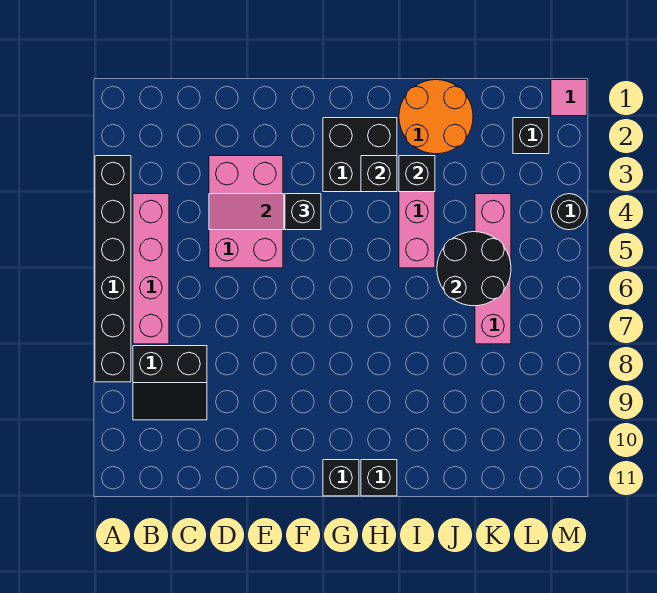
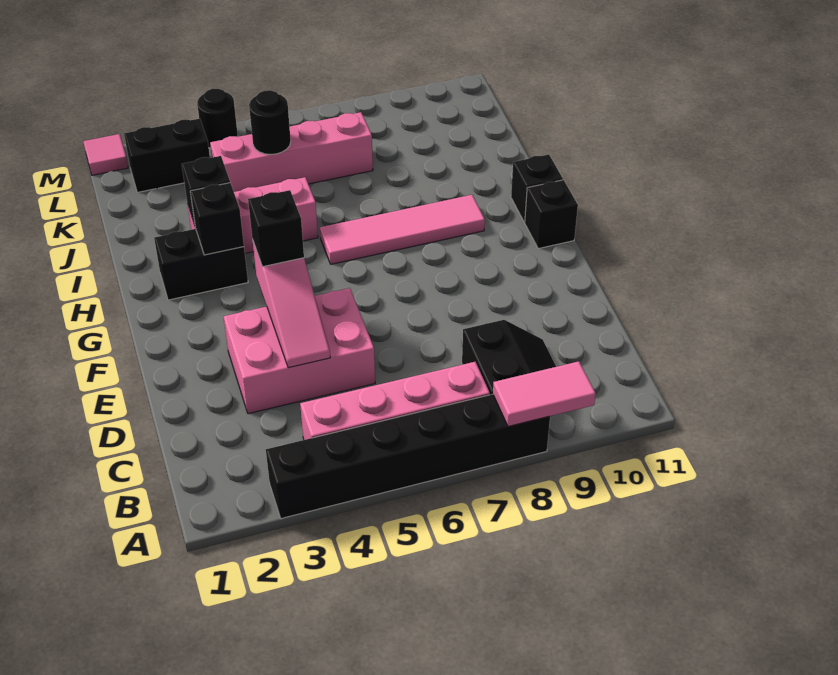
none -> pink 1x2 tile [493,361,596,427]
black 2x2 brick [323,118,397,192] -> black 1x2 brick [154,228,248,300]
none -> pink 1x4 tile [320,195,485,264]
orange 2x2 round brick [399,80,473,154] -> none
black 2x2 round brick [437,232,511,306] -> black 1x1 round brick [249,90,291,155]
black 1x1 brick [513,118,549,154] -> black 1x2 brick [124,119,210,192]

